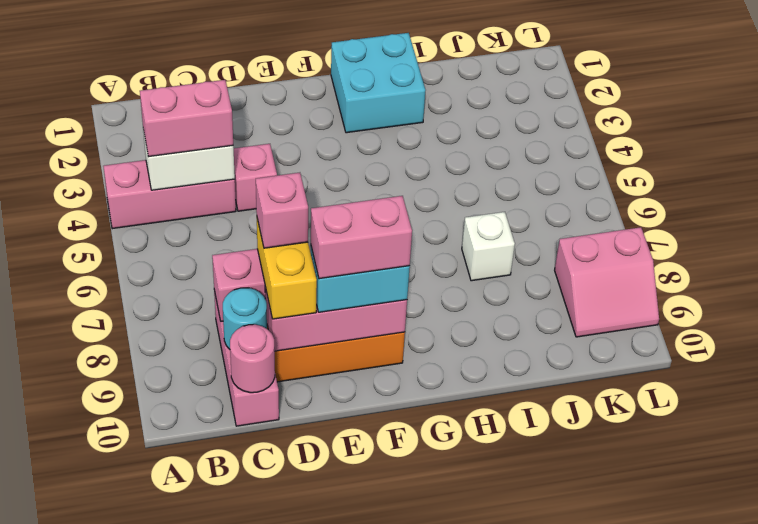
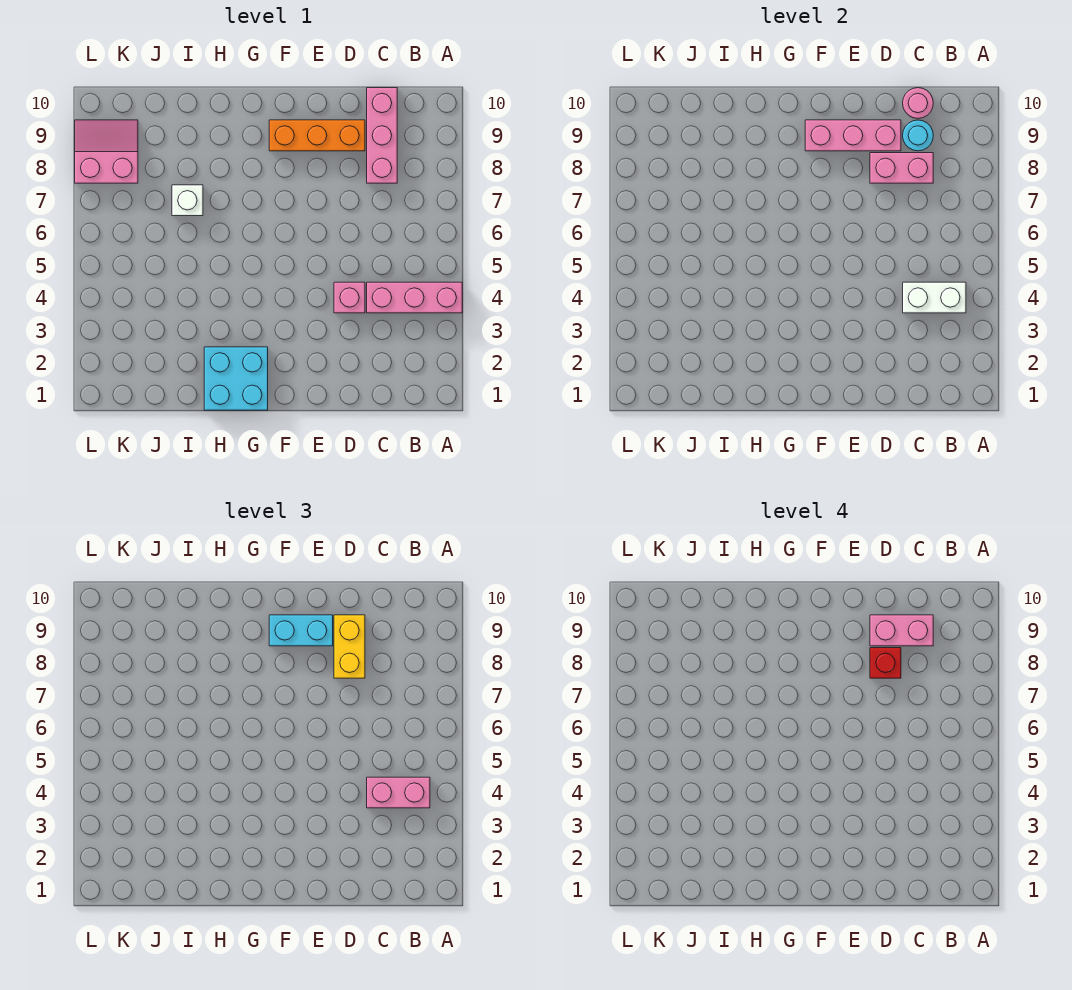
pink 1x1 brick [256,173,308,248] -> red 1x1 brick [870,648,901,678]
pink 1x2 brick [311,196,412,279] -> pink 1x2 brick moved to [870,615,933,646]

